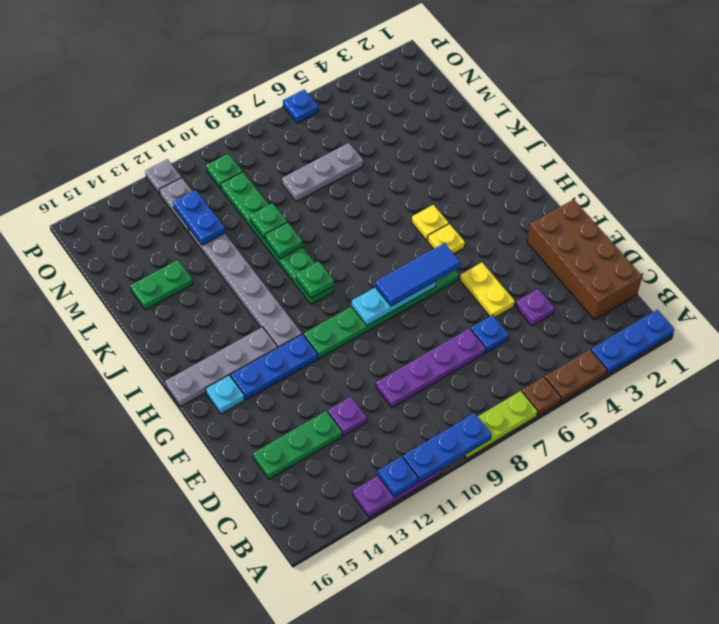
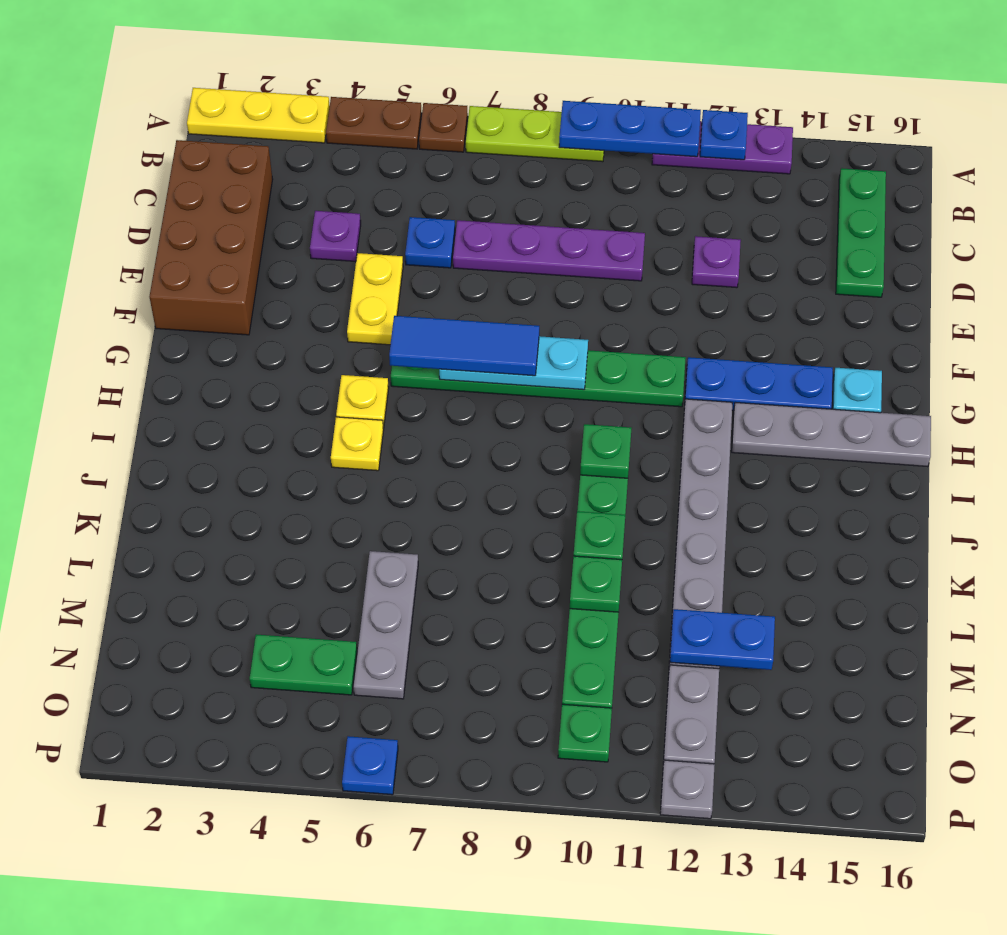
blue 1x3 plate [591,310,674,374] -> yellow 1x3 plate [187,88,330,143]
green 1x3 plate [253,411,342,479] -> green 1x3 plate turned to [836,168,886,297]
green 1x2 plate [131,260,193,310] -> green 1x2 plate moved to [250,634,357,695]
grey 1x3 plate [282,143,363,202] -> grey 1x3 plate turned to [353,551,418,699]
blue 1x2 plate [173,190,225,245] -> blue 1x2 plate turned to [670,609,775,670]

